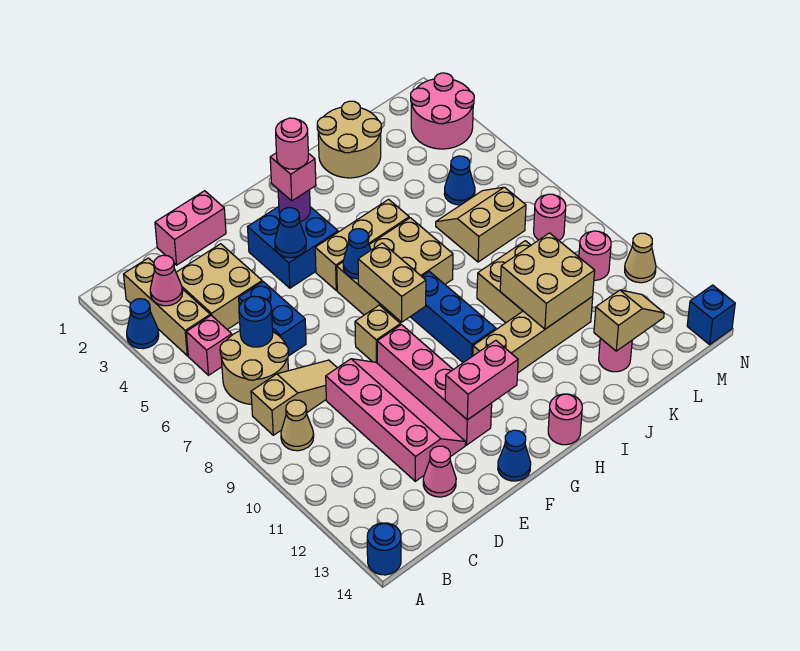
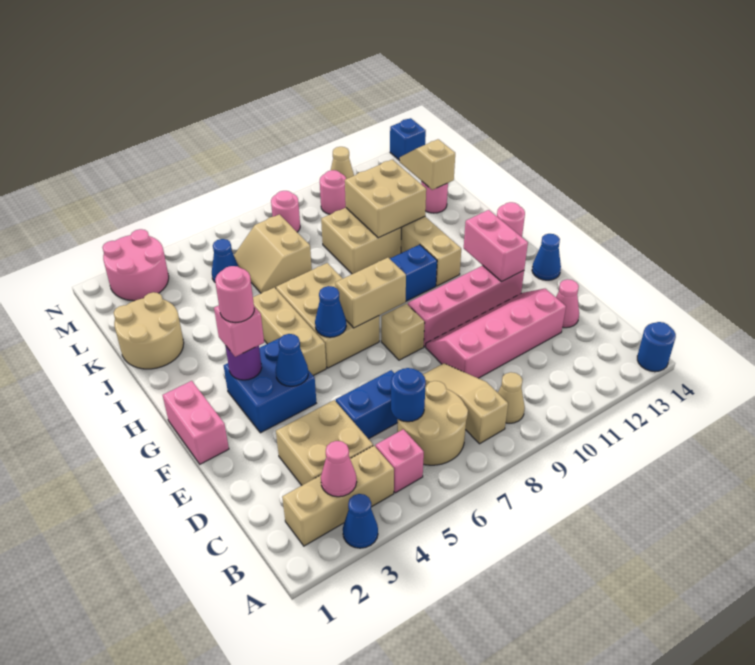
pink 1x2 brick [155,191,226,265] -> pink 1x2 brick moved to [163,381,229,464]

